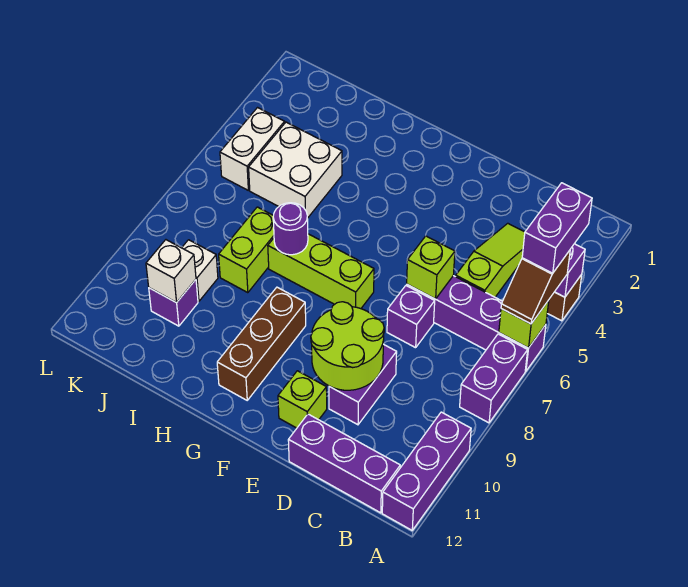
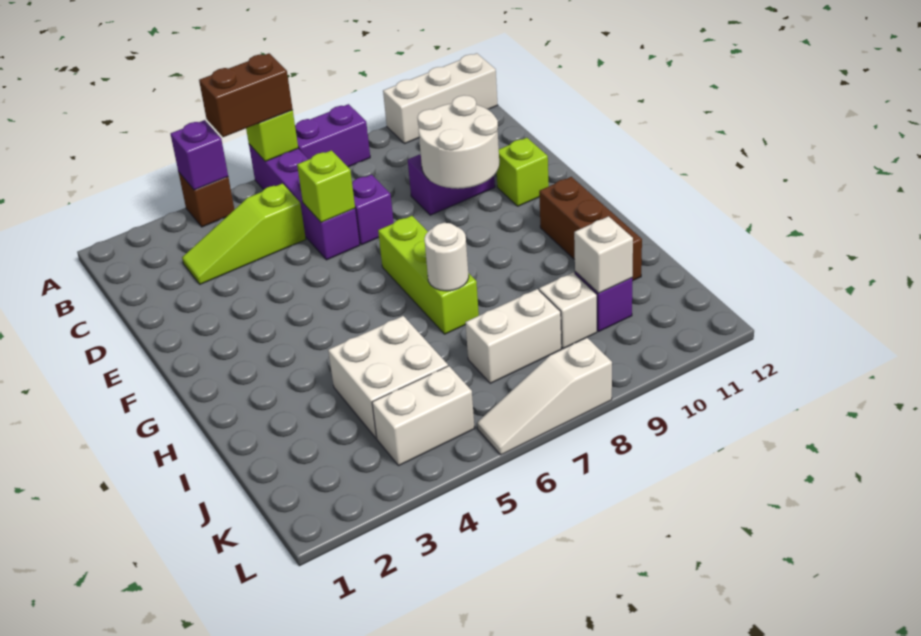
purple 1x2 brick [522,183,592,273] -> none
brown 1x2 slope [501,250,570,324] -> brown 1x2 brick [199,53,293,137]
purple 1x3 brick [382,412,471,530] -> white 1x3 brick [383,53,498,144]
purple 1x3 brick [288,414,400,513] -> none
lime 2x2 round brick [311,302,384,390] -> white 2x2 round brick [417,95,499,189]
brown 1x3 brick [217,287,306,400] -> brown 1x3 brick turned to [539,177,642,281]
purple 1x1 round brick [273,203,308,255] -> white 1x1 round brick [424,223,469,291]
lime 1x2 brick [219,207,274,293] -> none
none -> white 1x2 brick [465,289,562,383]
none -> white 1x3 slope [477,338,612,455]

